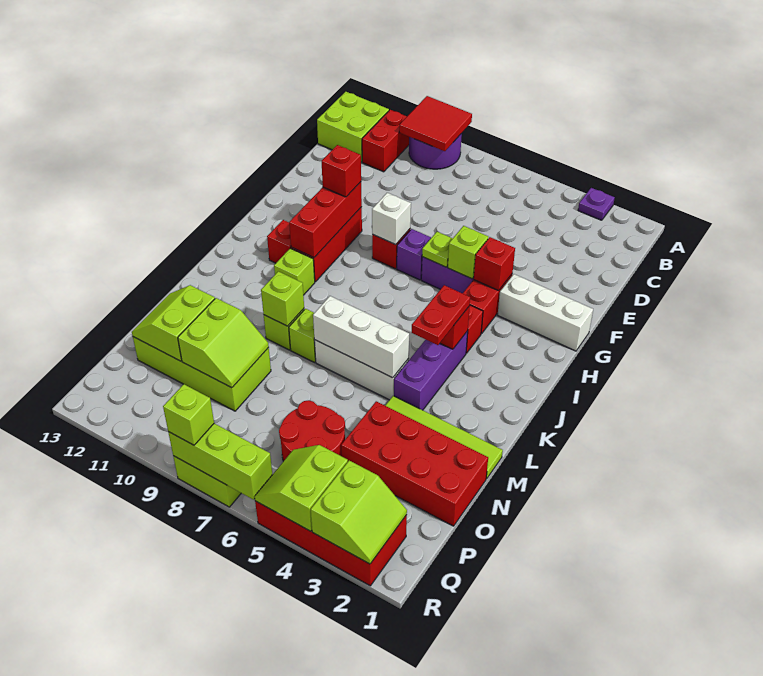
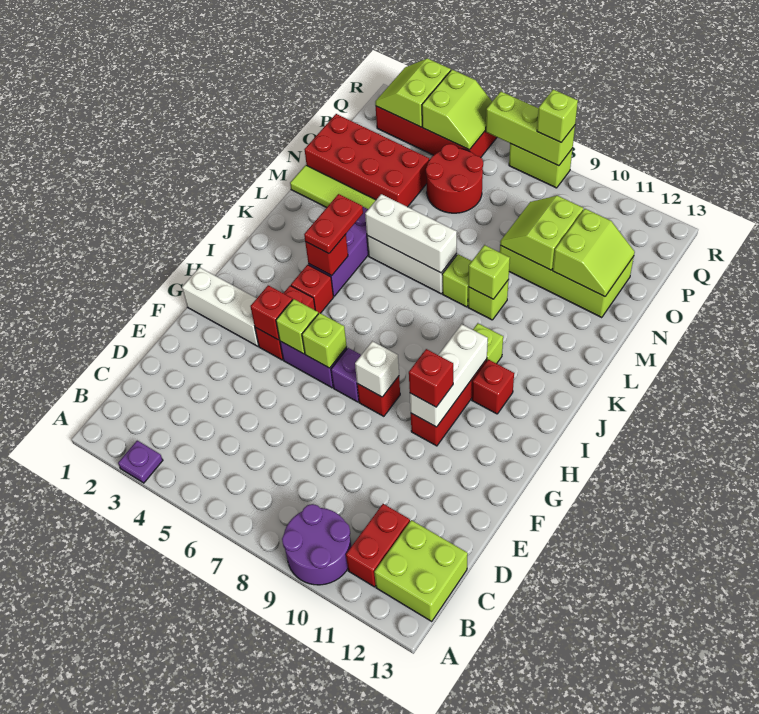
red 2x2 tile [399,96,472,151] -> none
lime 1x1 plate [422,232,453,267] -> lime 1x1 brick [302,313,347,368]
red 1x3 brick [289,182,362,258] -> white 1x3 brick [410,324,488,427]

